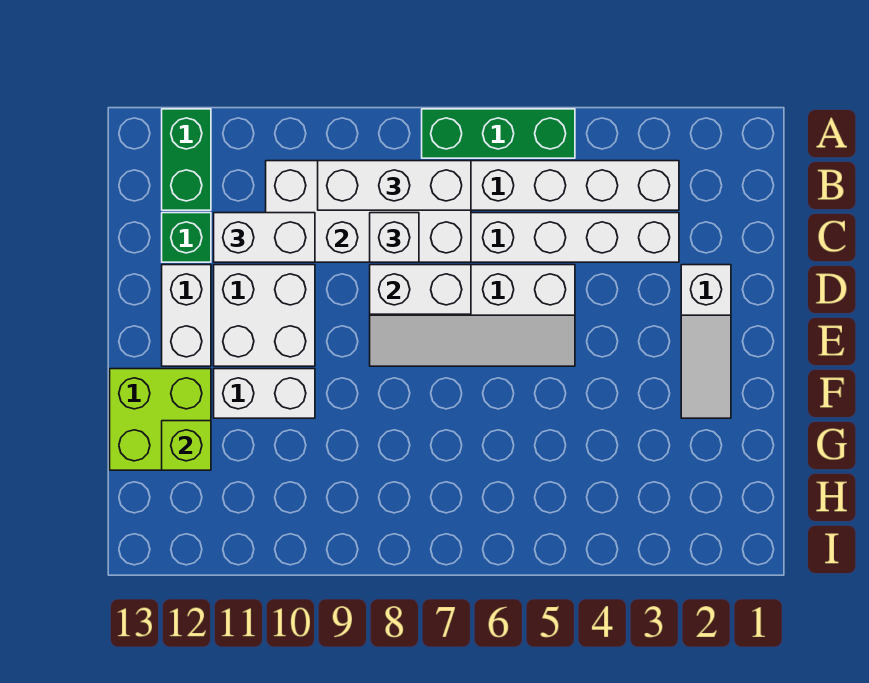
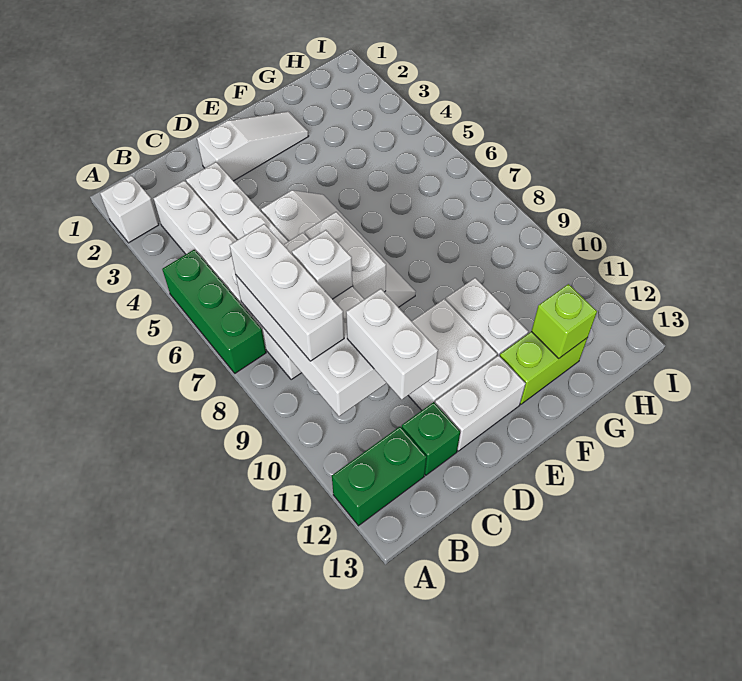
none -> white 1x1 brick [100,175,159,243]
lime 2x2 brick [110,369,211,470] -> lime 1x2 brick [500,332,587,404]

